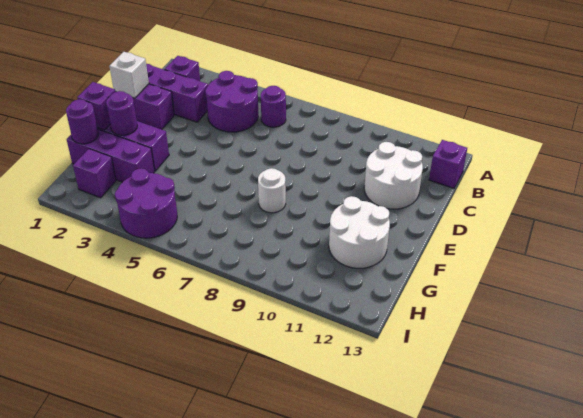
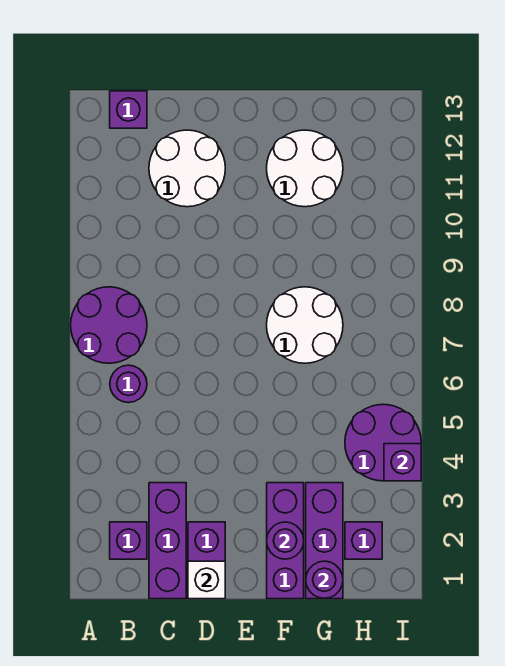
purple 2x2 round brick [205,71,258,132] -> purple 2x2 round brick moved to [71,287,147,363]
purple 1x1 brick [77,82,115,130] -> purple 1x1 brick moved to [384,444,421,481]
white 1x1 round brick [258,168,286,213] -> white 2x2 round brick [267,287,343,363]

